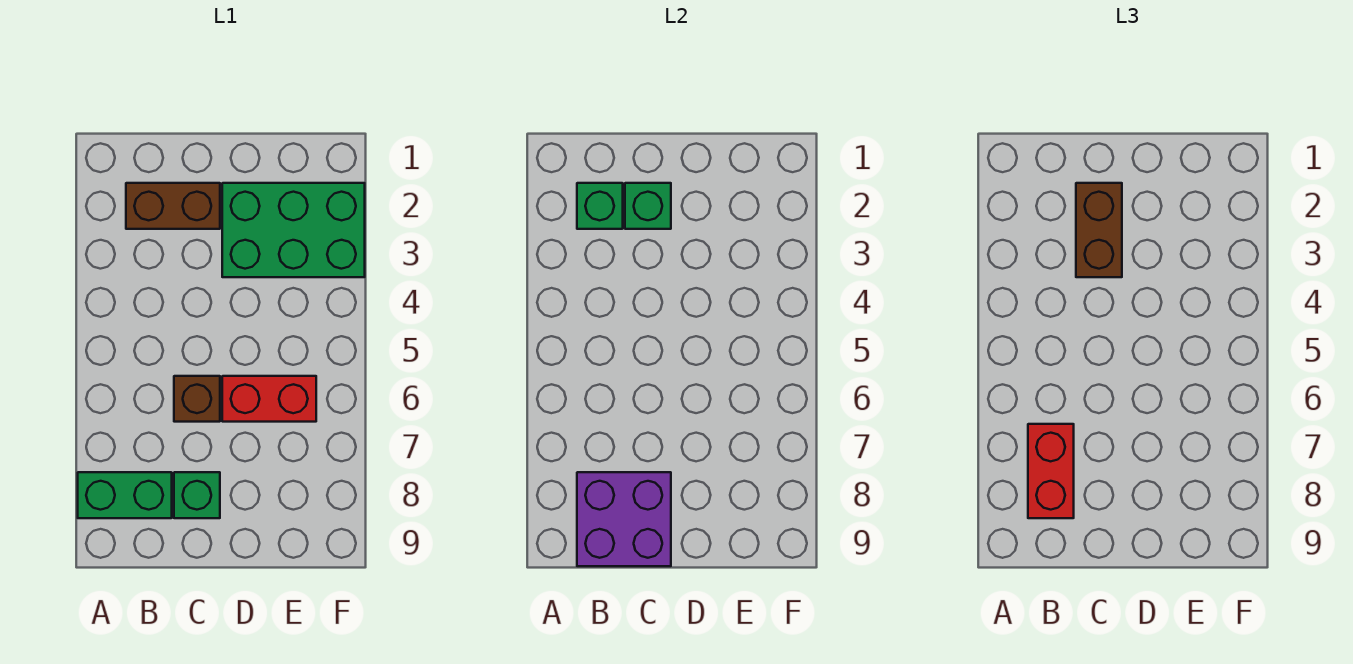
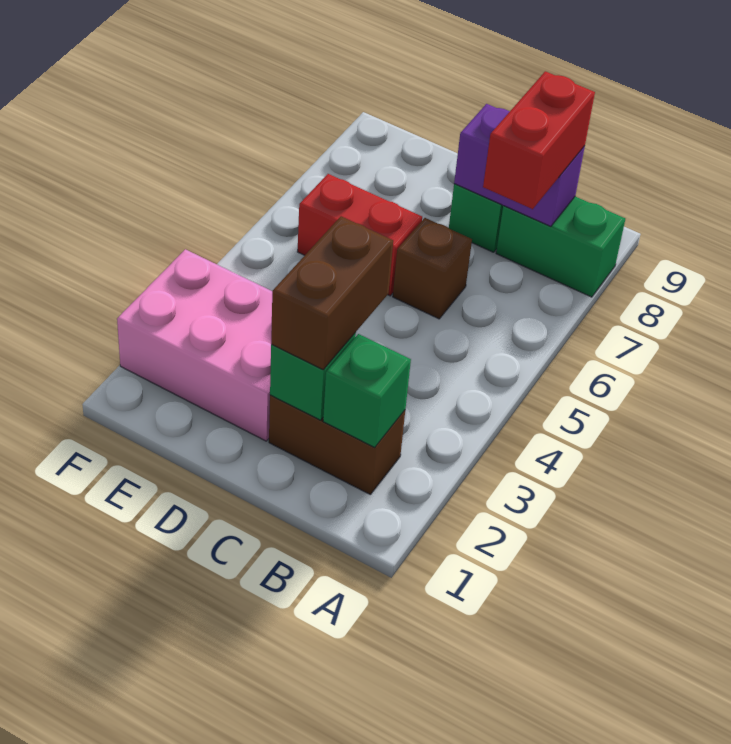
purple 2x2 brick [577,472,671,566] -> purple 1x2 brick [454,104,585,226]
green 2x3 brick [222,183,365,277] -> pink 2x3 brick [117,249,272,441]

